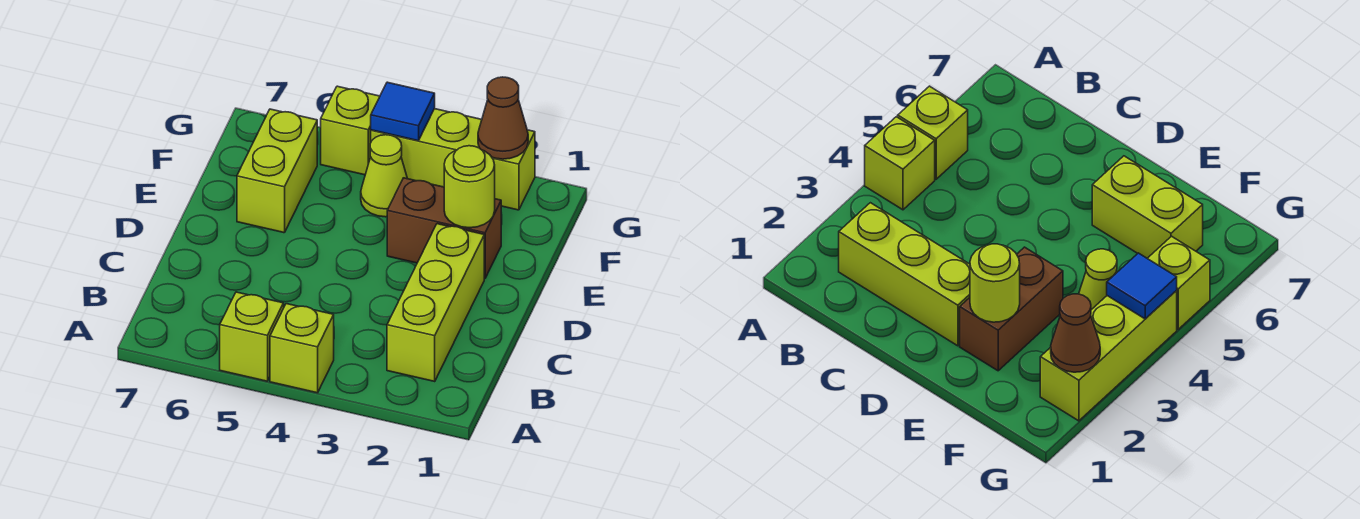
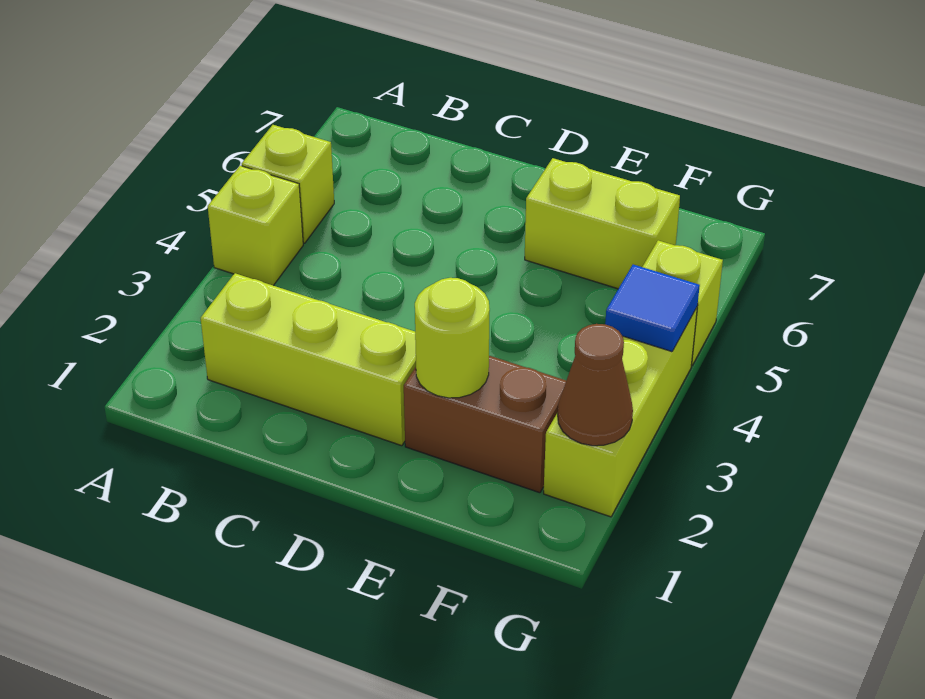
brown 1x2 brick [387,178,501,279] -> brown 1x2 brick turned to [404,356,566,493]
lime 1x1 cone [361,135,408,217] -> none

